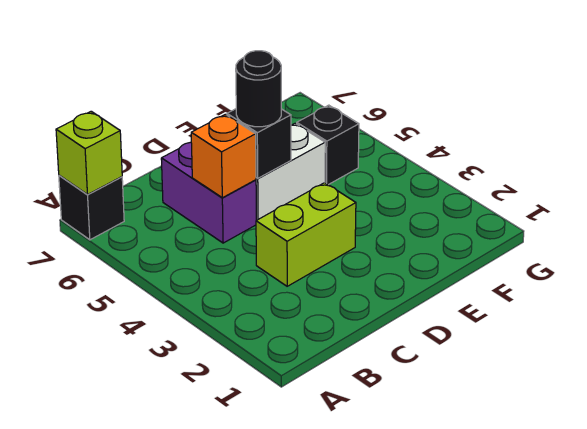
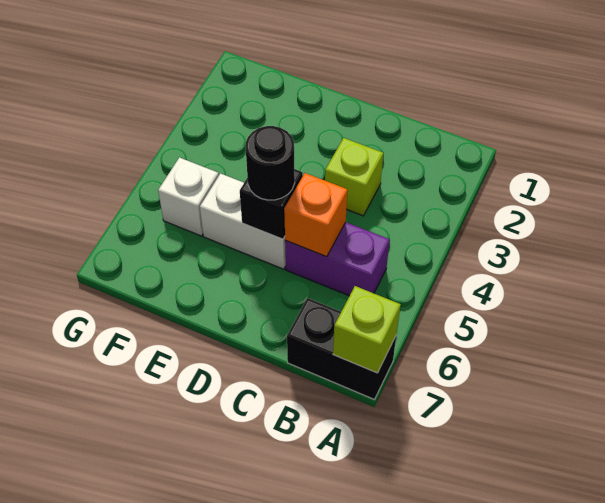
black 1x1 brick [59,175,124,240] -> black 1x2 brick [287,298,396,399]
lime 1x2 brick [256,183,356,286] -> lime 1x1 brick [325,138,383,216]
purple 1x2 brick [161,142,256,243] -> purple 1x2 brick turned to [285,222,390,296]
black 1x1 brick [297,105,359,185] -> white 1x1 brick [158,157,219,236]

